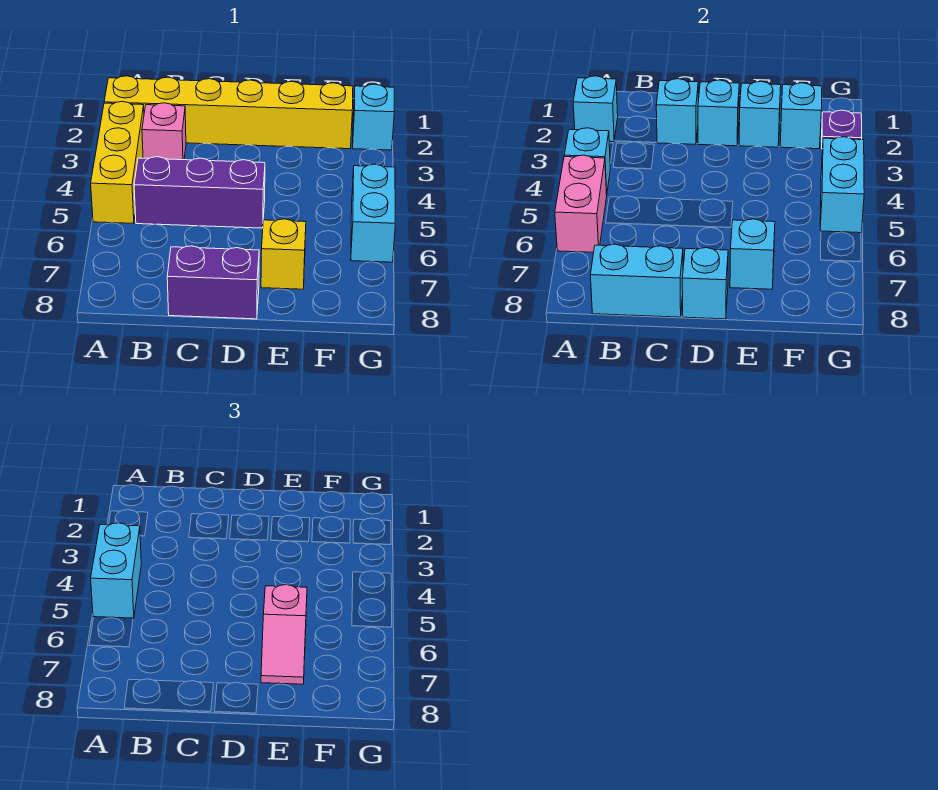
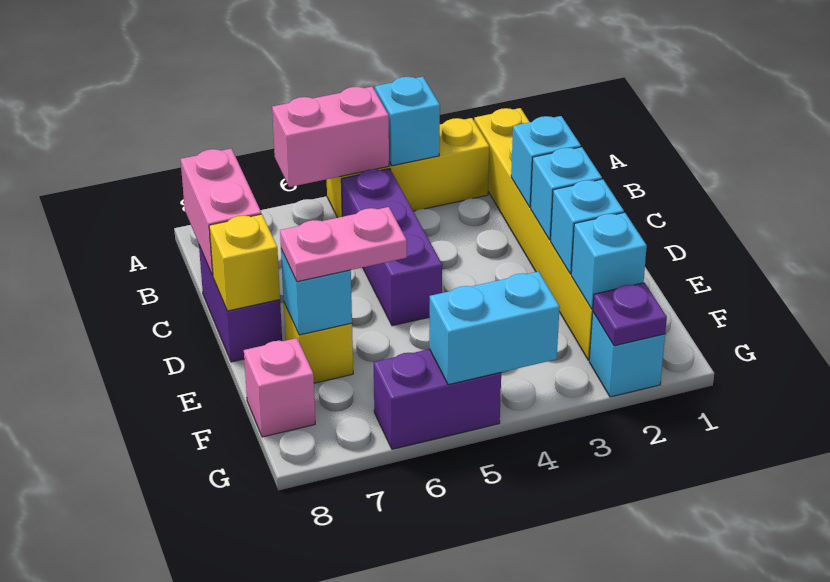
cyan 1x1 brick [573,76,618,142] -> none
cyan 1x2 brick [91,523,141,619] -> none
pink 1x1 brick [142,103,186,160] -> pink 1x1 brick moved to [244,338,315,437]
cyan 1x2 brick [590,244,683,317] -> pink 1x2 brick [181,149,261,276]
cyan 1x1 brick [682,248,728,319] -> yellow 1x1 brick [209,214,280,311]
pink 1x2 slope [261,585,307,684] -> pink 1x2 plate [280,207,407,282]
cyan 1x2 brick [351,164,395,262] -> purple 1x2 brick [374,349,501,449]

